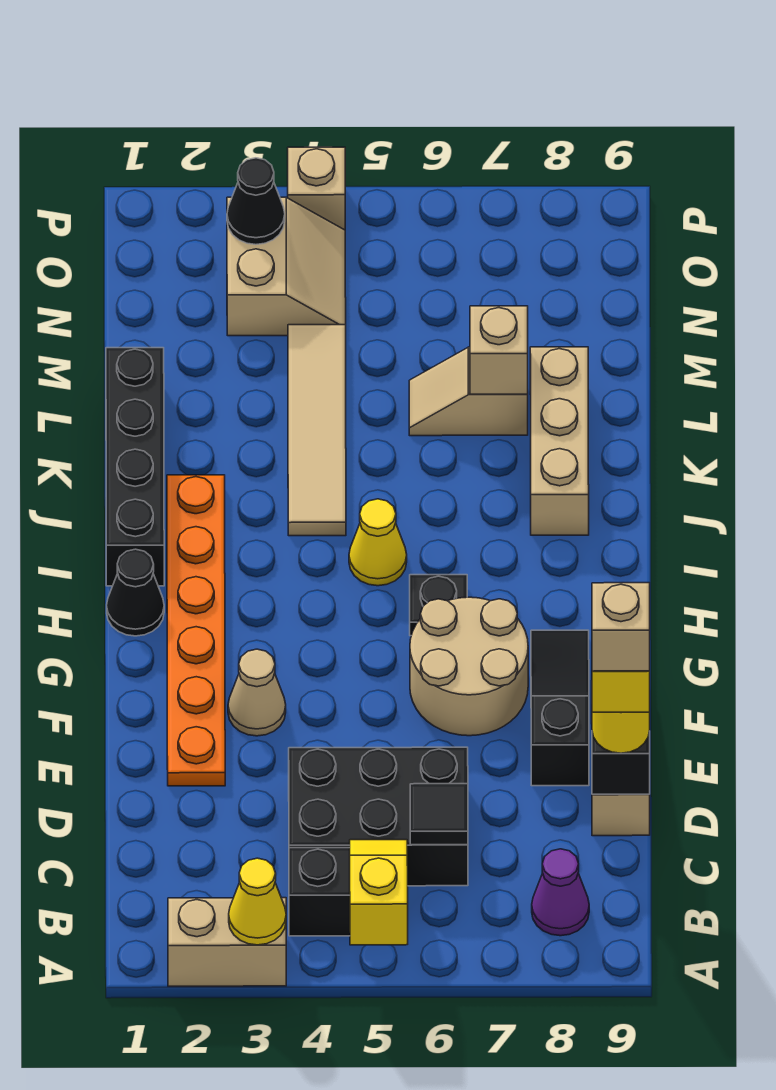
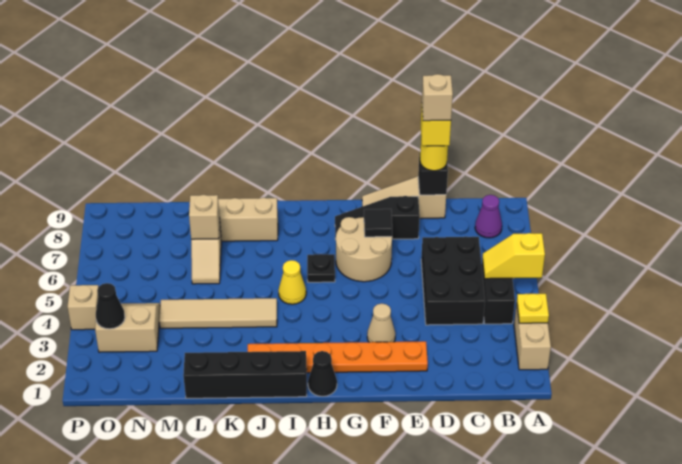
yellow 1x1 cone [229,858,286,945] -> yellow 1x1 plate [517,294,549,323]
black 1x1 tile [410,784,468,845] -> black 1x1 tile moved to [364,209,392,237]

